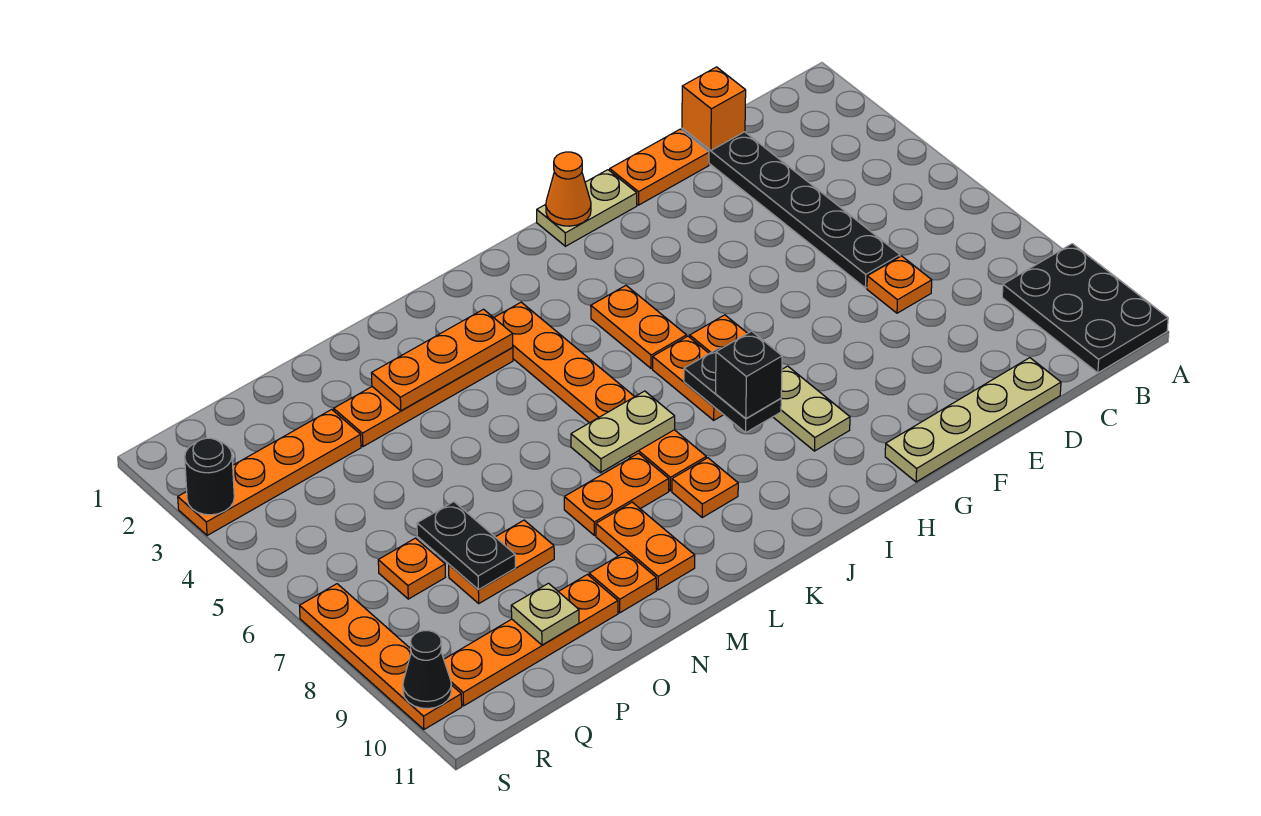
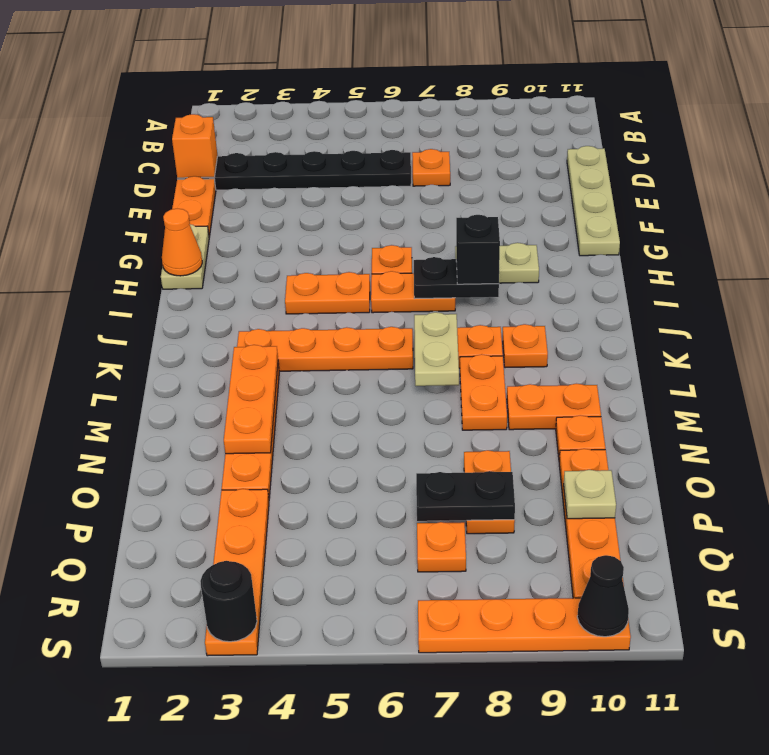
black 2x3 plate [1002,244,1168,373] -> none

